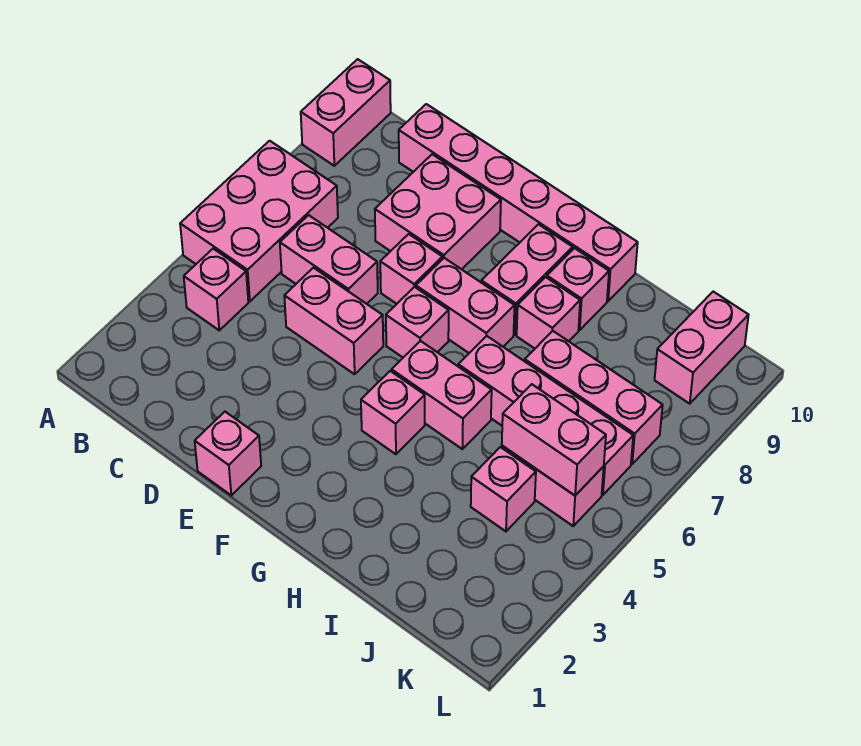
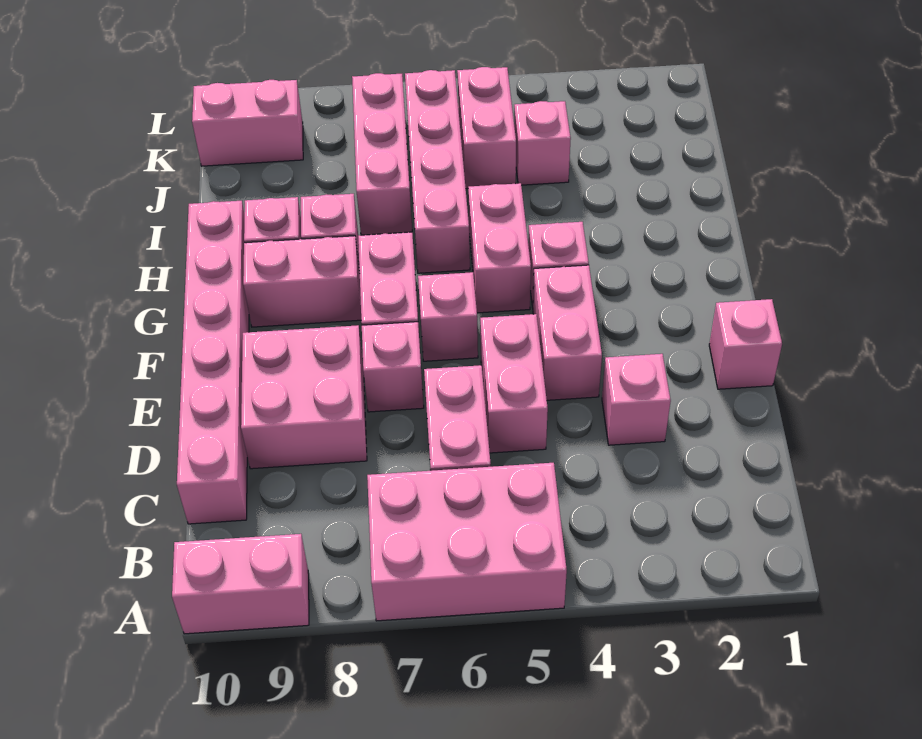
pink 1x1 brick [184,249,248,330] -> pink 1x1 brick moved to [602,354,671,445]
pink 1x2 brick [502,384,606,495] -> pink 1x2 brick moved to [533,265,602,400]

